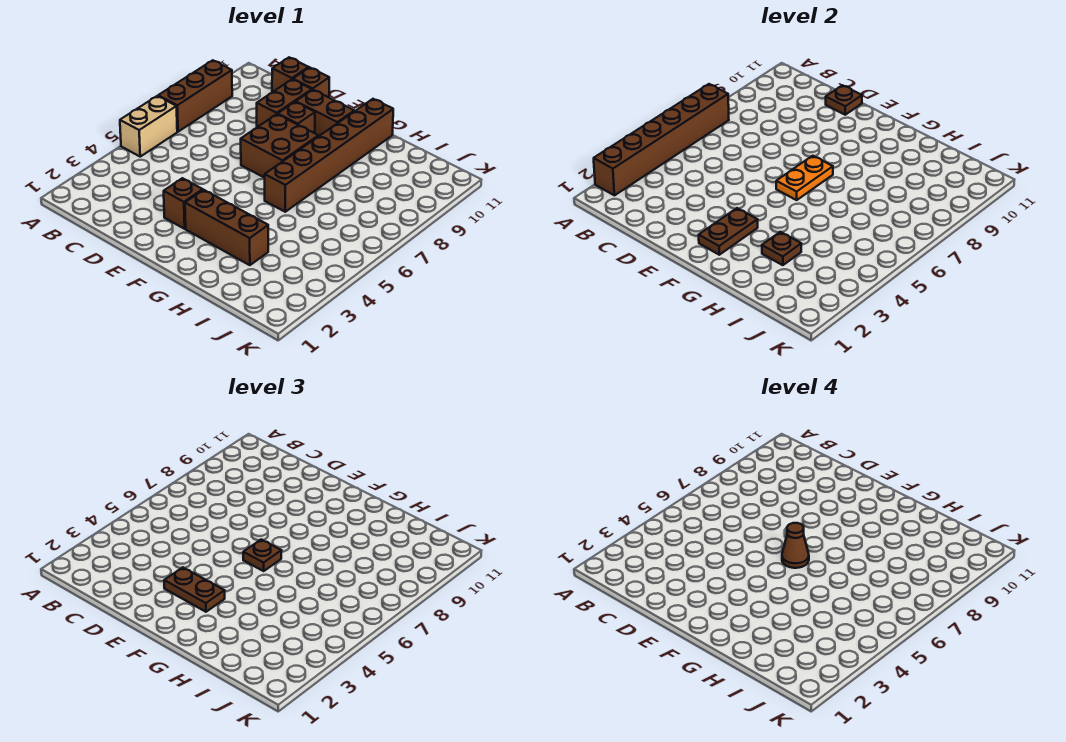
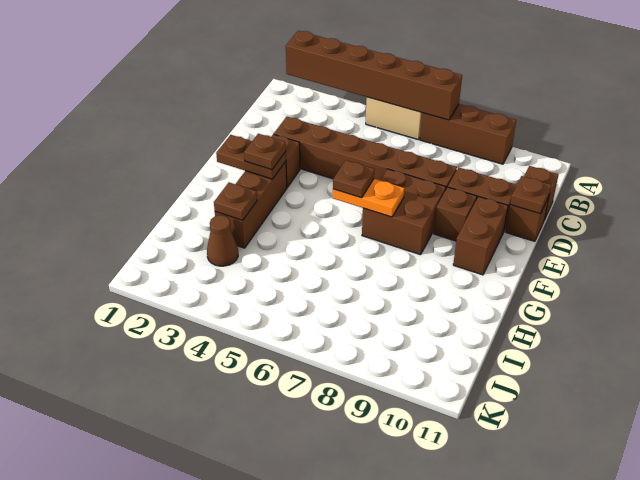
brown 1x2 plate [164,567,225,612] -> brown 1x1 plate [244,134,286,170]
brown 1x1 cone [782,523,809,568] -> brown 1x1 cone moved to [207,215,238,266]
brown 1x6 brick [265,99,393,212] -> brown 1x6 brick moved to [274,117,457,189]

